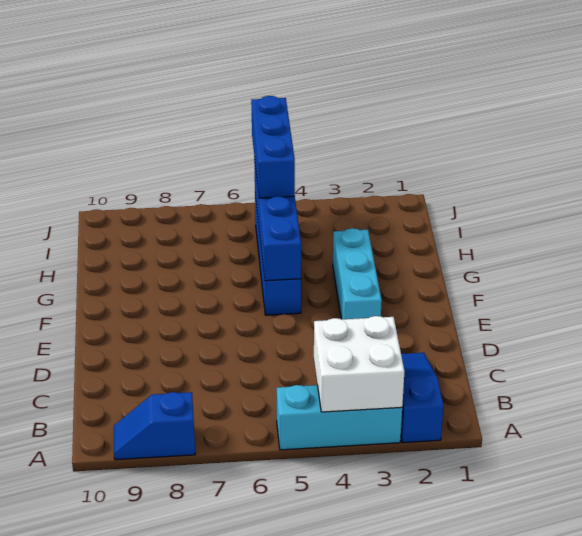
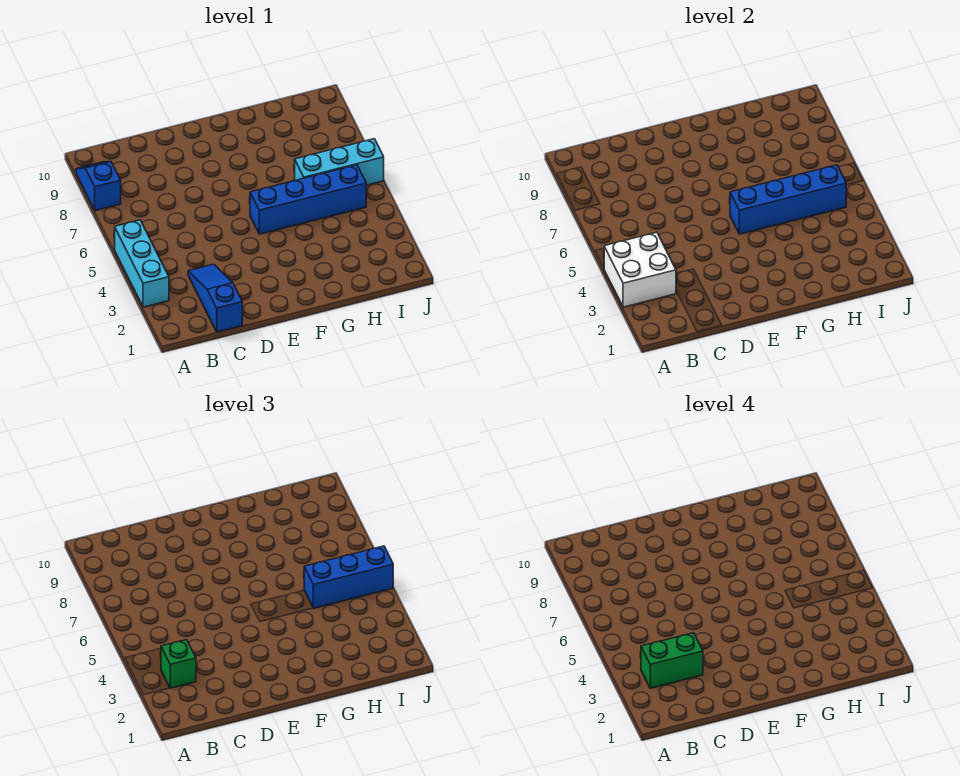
blue 1x3 slope [401,353,444,443] -> blue 1x3 slope turned to [188,264,242,332]
none -> green 1x1 brick [161,640,196,688]
none -> green 1x2 brick [641,633,703,688]
cyan 1x3 brick [333,228,382,319] -> cyan 1x3 brick moved to [295,139,384,185]

